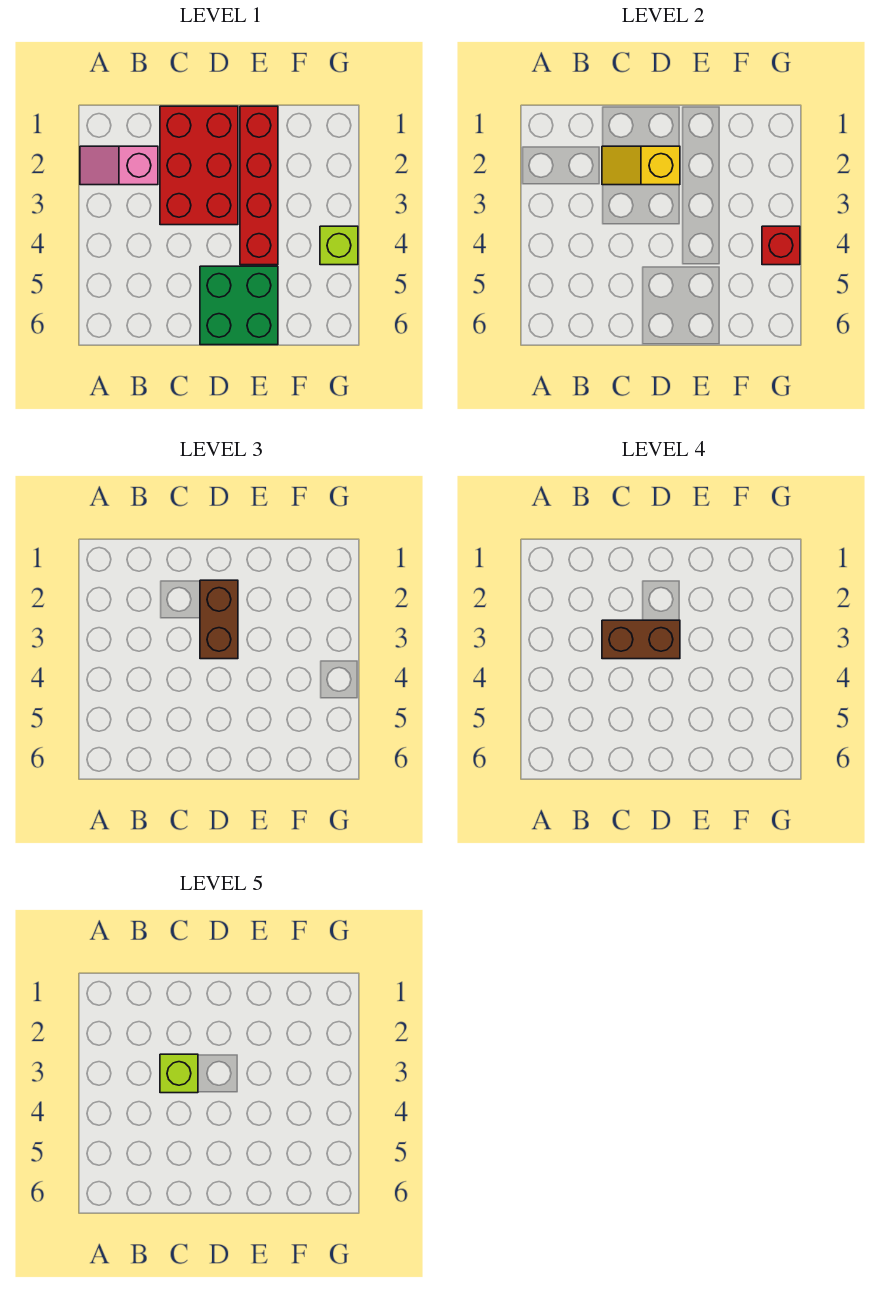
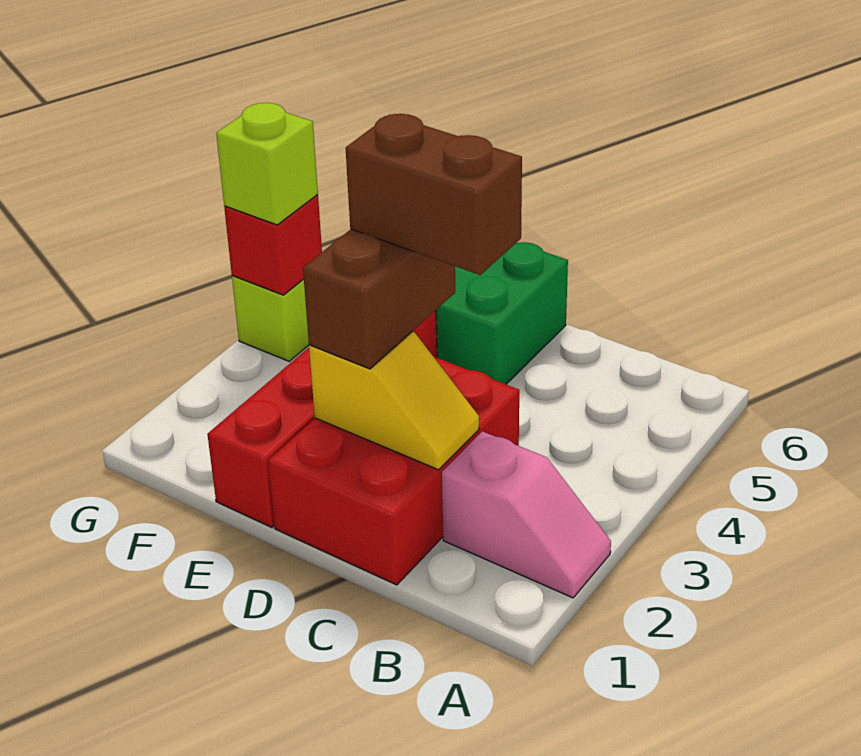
lime 1x1 brick [160,1054,198,1093] -> lime 1x1 brick moved to [216,103,318,225]

